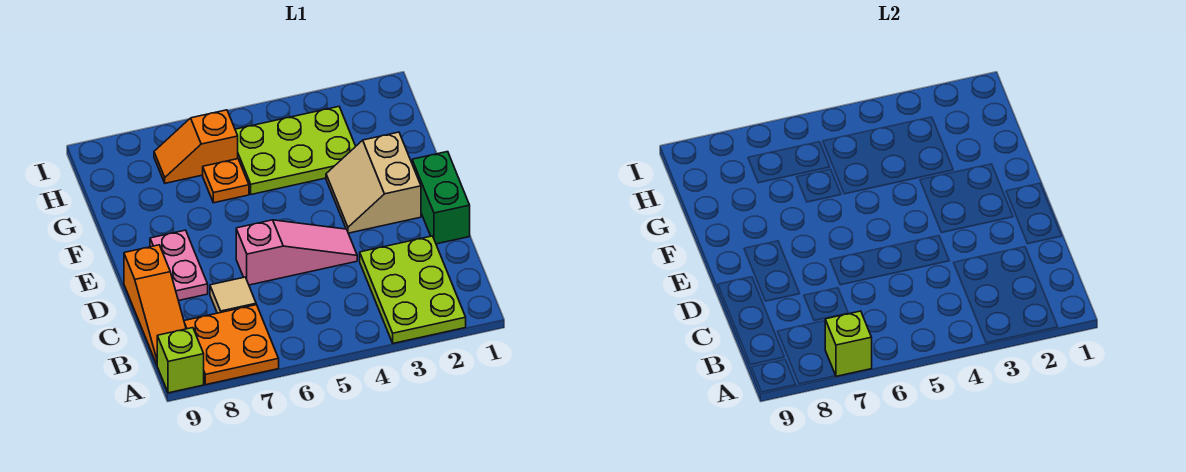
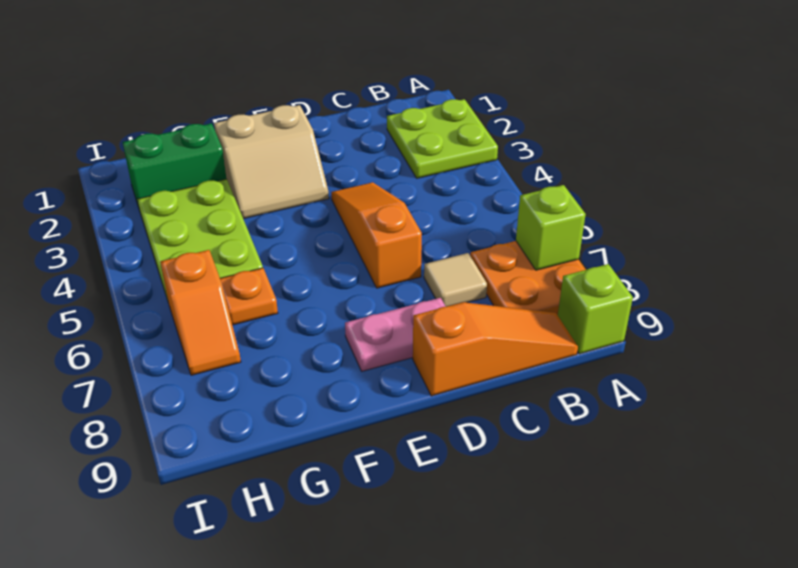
lime 2x3 plate [360,236,466,343] -> lime 2x2 plate [387,99,498,178]
green 1x2 brick [412,152,470,244] -> green 1x2 brick moved to [123,123,226,207]
pink 1x3 slope [236,220,357,285] -> orange 1x3 slope [331,182,422,288]

